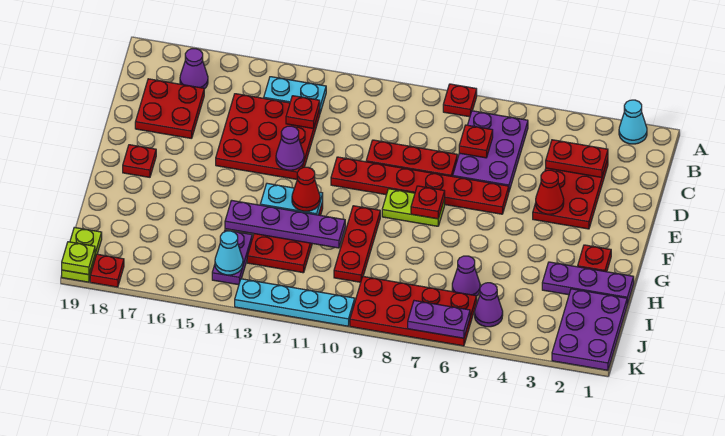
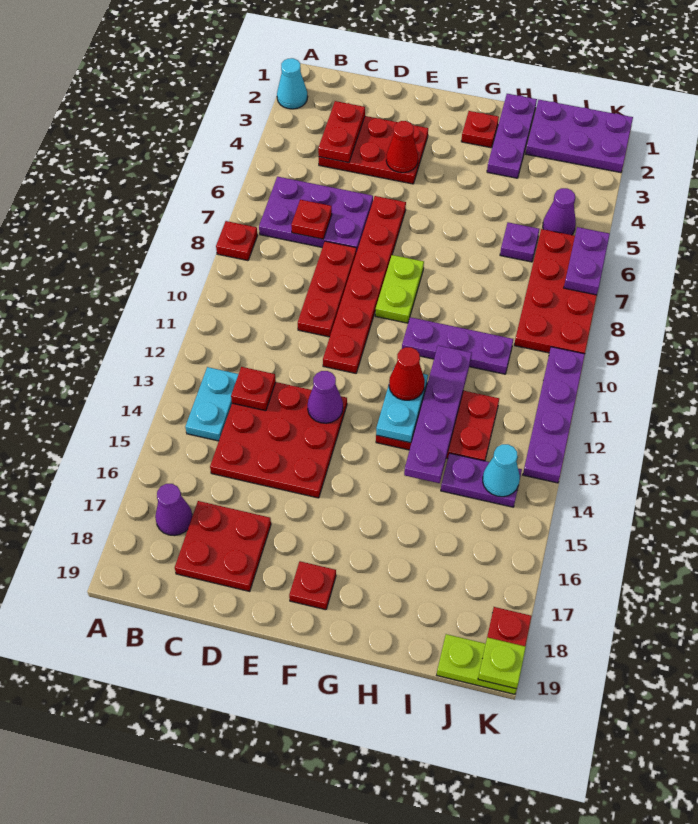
red 1x1 plate [411,186,445,219] -> none
red 1x3 plate [334,206,380,282] -> purple 1x3 plate [402,317,513,374]
purple 1x1 cone [452,256,480,296] -> purple 1x1 plate [500,222,539,262]
cyan 1x4 plate [235,279,355,326] -> purple 1x4 plate [523,347,585,483]

